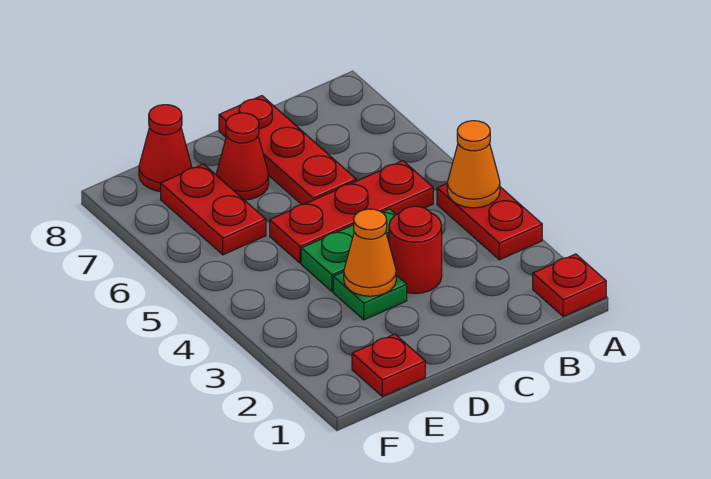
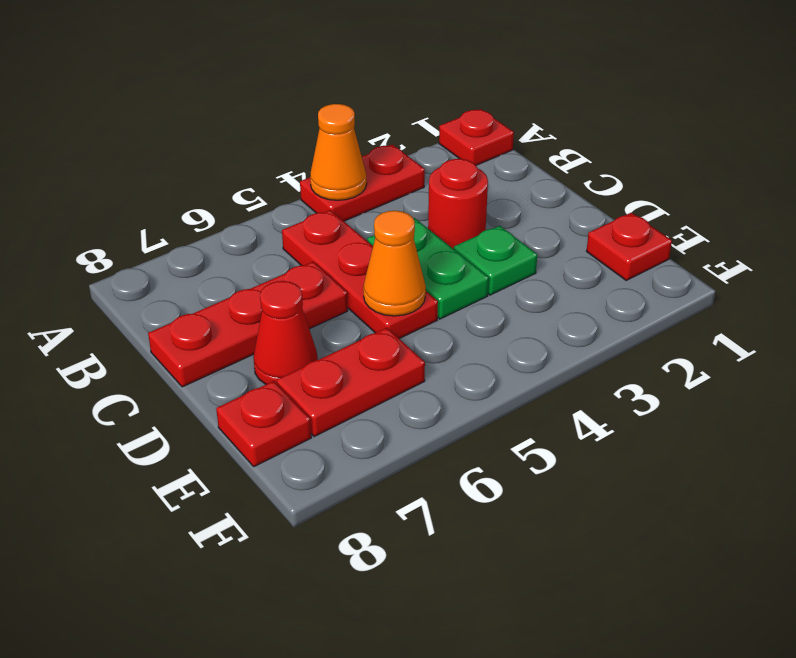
orange 1x1 cone [344,209,396,296] -> orange 1x1 cone moved to [363,211,426,316]
red 1x1 cone [139,105,192,191] -> red 1x1 plate [216,381,311,466]

